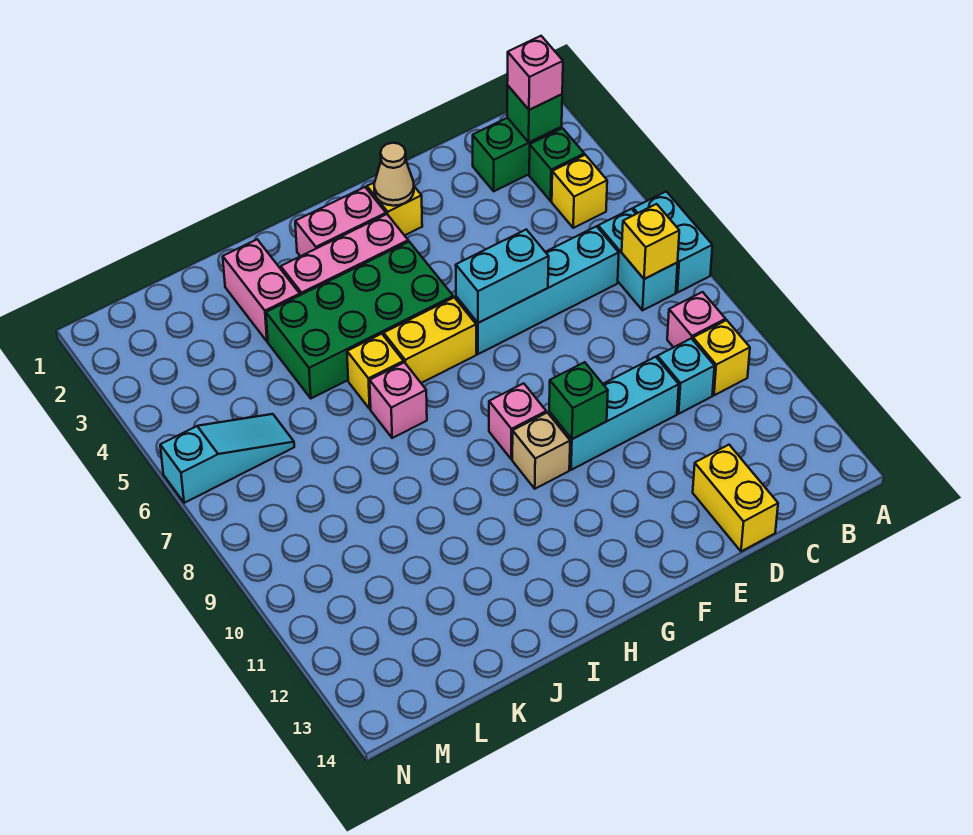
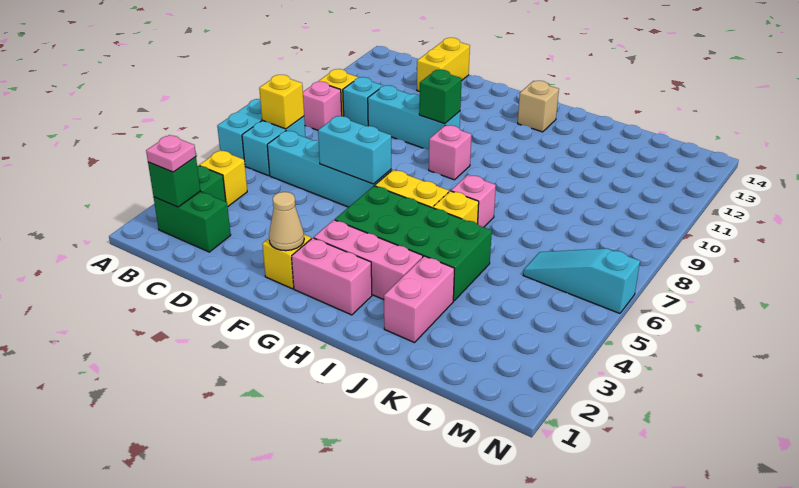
pink 1x1 brick [507,36,563,110] -> pink 1x1 plate [146,135,196,172]
tan 1x1 brick [512,413,570,489] -> tan 1x1 brick moved to [518,81,559,132]

